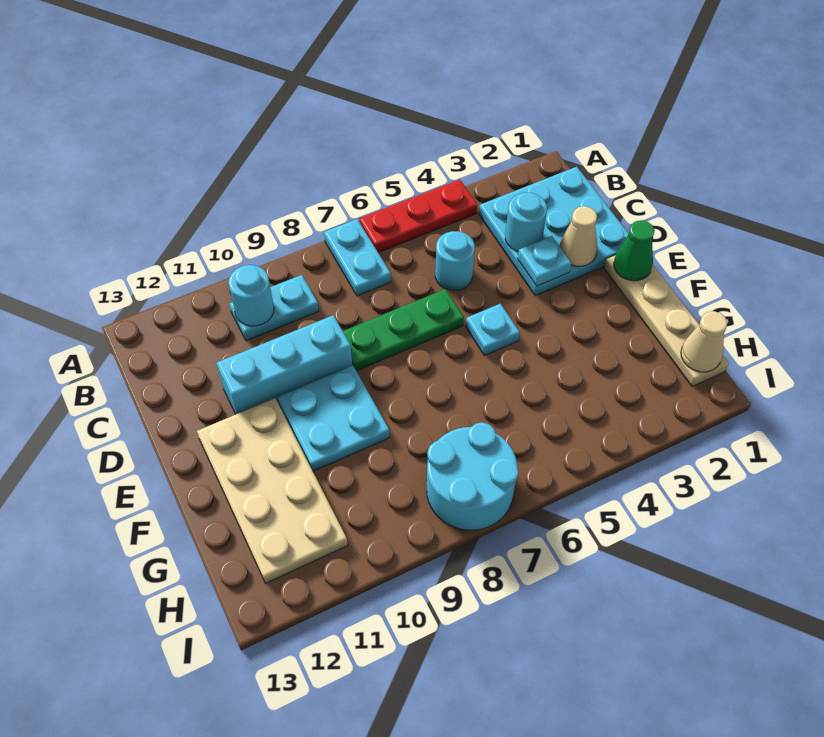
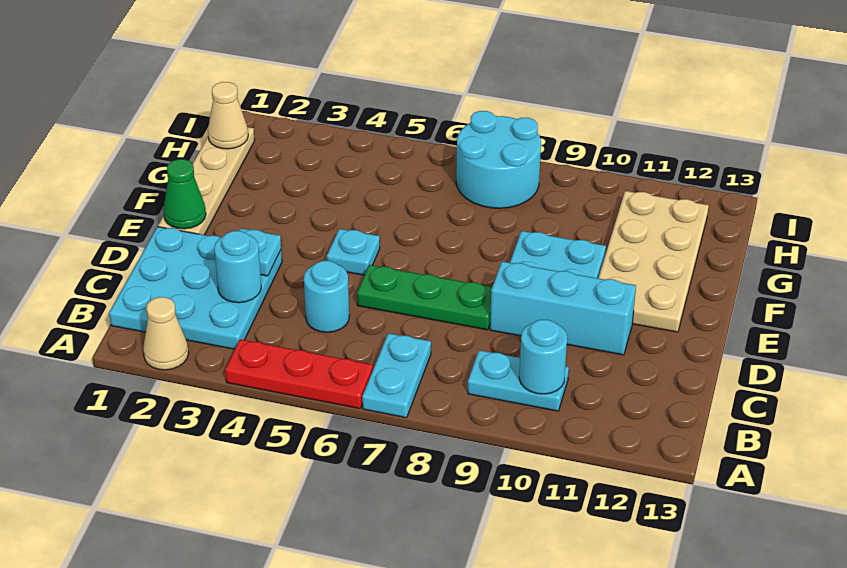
tan 1x1 cone [560,206,598,266] -> tan 1x1 cone moved to [143,297,189,370]

